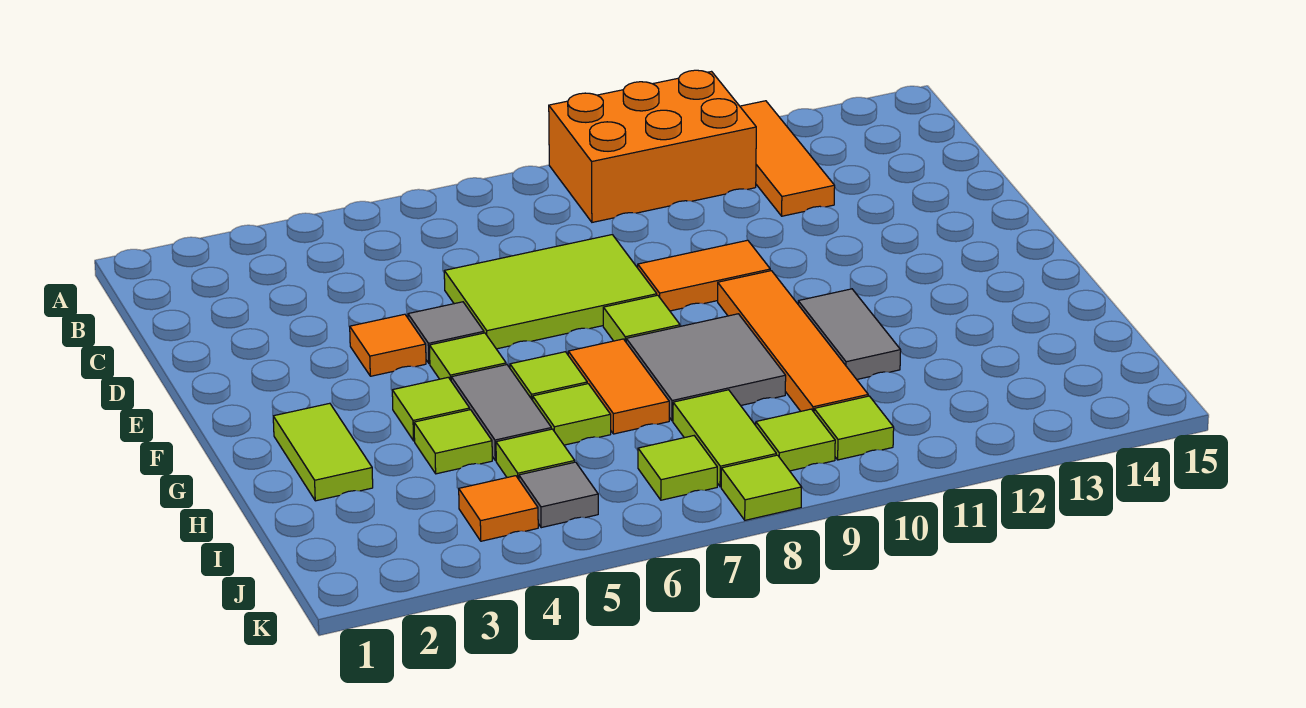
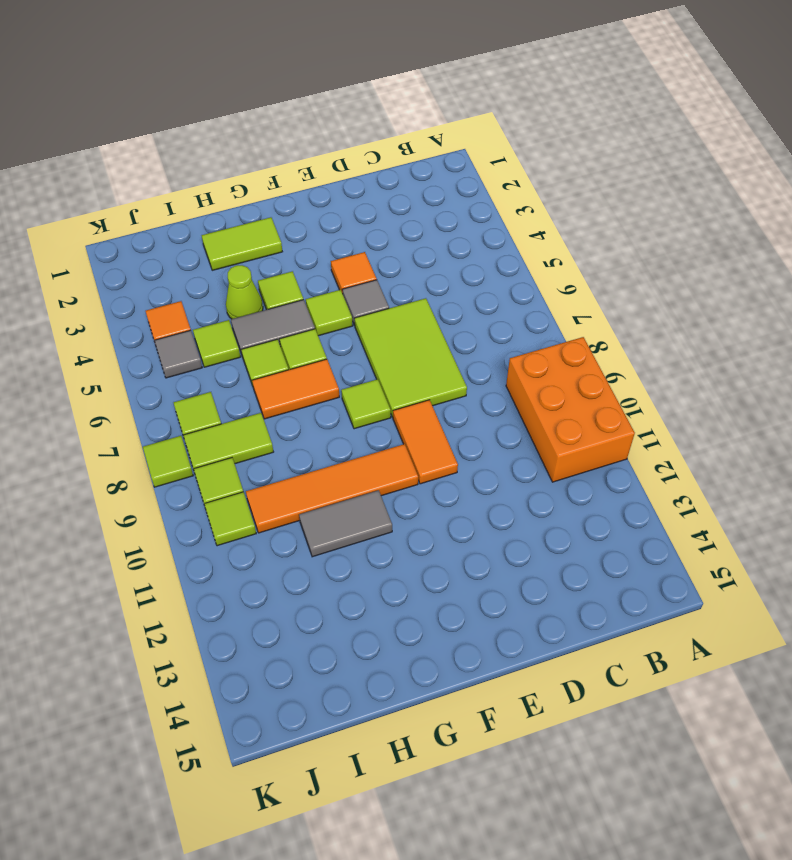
orange 1x3 tile [740,101,835,216] -> none
grey 2x2 tile [626,314,786,421] -> none
lime 1x1 tile [414,410,492,474] -> lime 1x1 cone [226,265,263,319]

